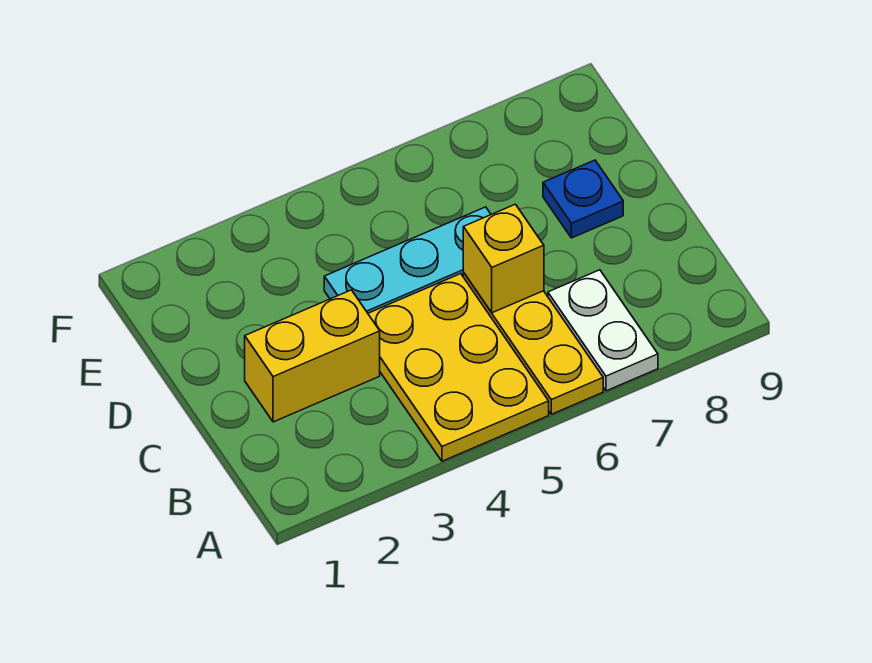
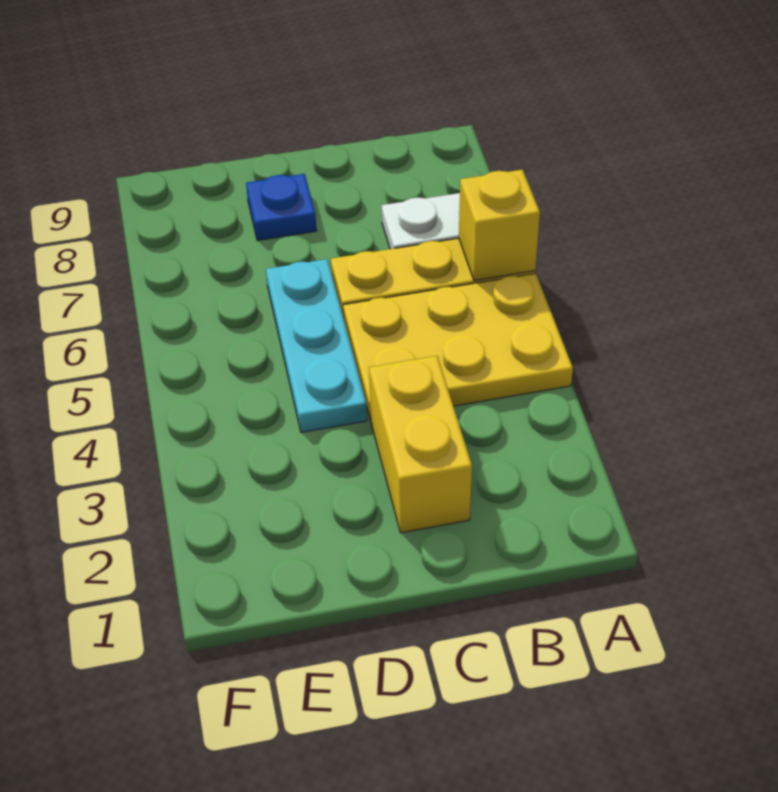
yellow 1x1 brick [463,204,544,313] -> yellow 1x1 brick moved to [459,170,540,281]

